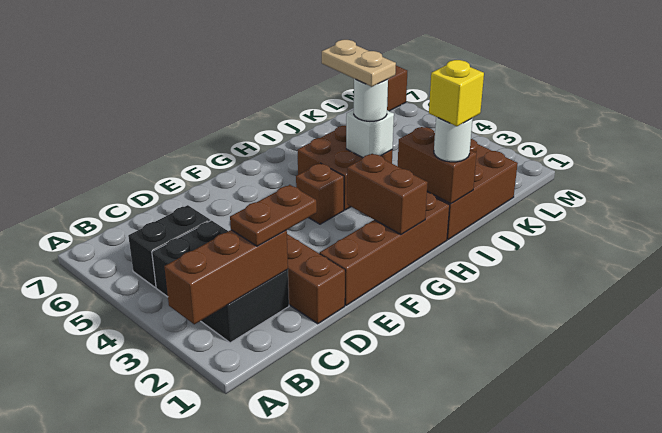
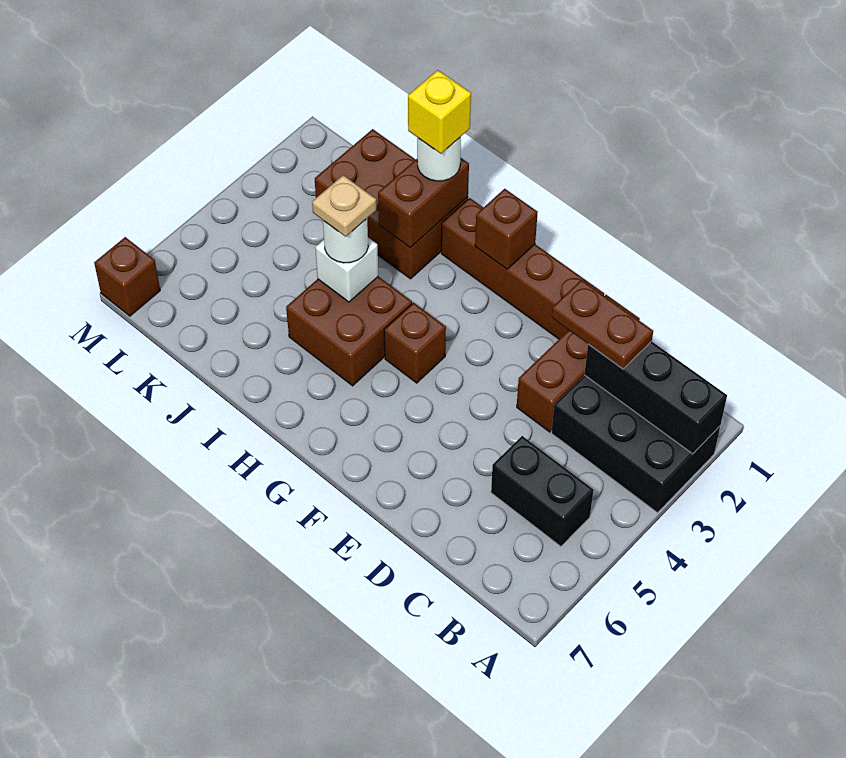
brown 1x3 brick [164,230,288,324] -> black 1x3 brick [584,341,727,454]
black 2x3 brick [152,220,289,343] -> black 2x3 brick turned to [551,375,720,513]
brown 1x2 brick [347,154,428,235] -> brown 1x1 brick [475,189,538,269]
tan 1x2 plate [322,40,396,87] -> tan 1x1 plate [312,175,376,237]

